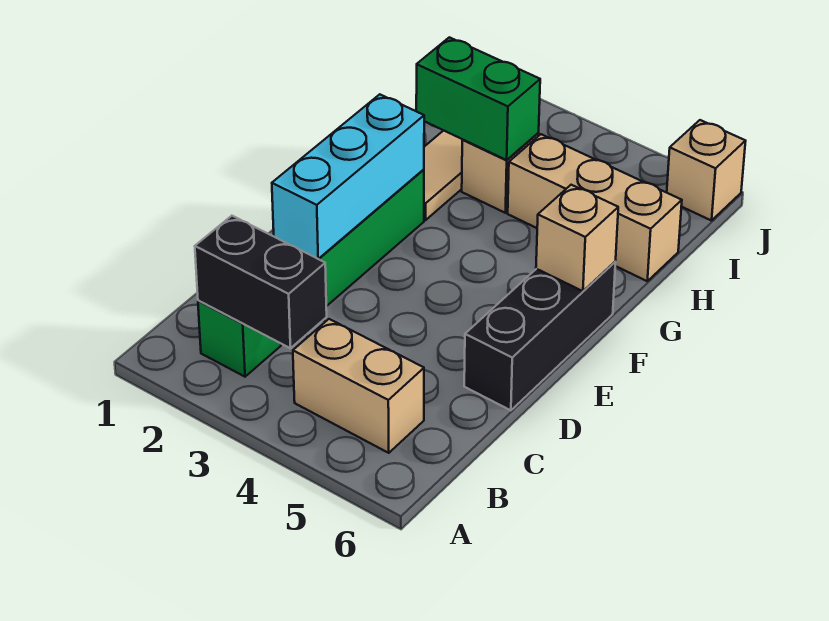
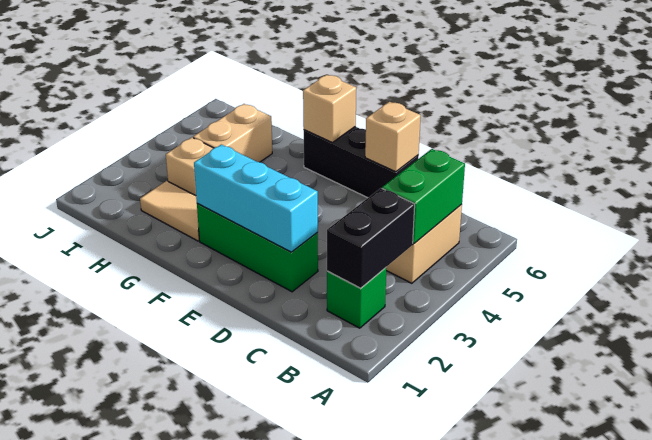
green 1x2 brick [416,37,540,160] -> green 1x2 brick moved to [382,149,465,244]
tan 1x3 brick [508,134,682,281] -> tan 1x2 brick [193,104,272,162]
tan 1x1 brick [667,120,746,221] -> tan 1x1 brick moved to [365,102,421,172]

